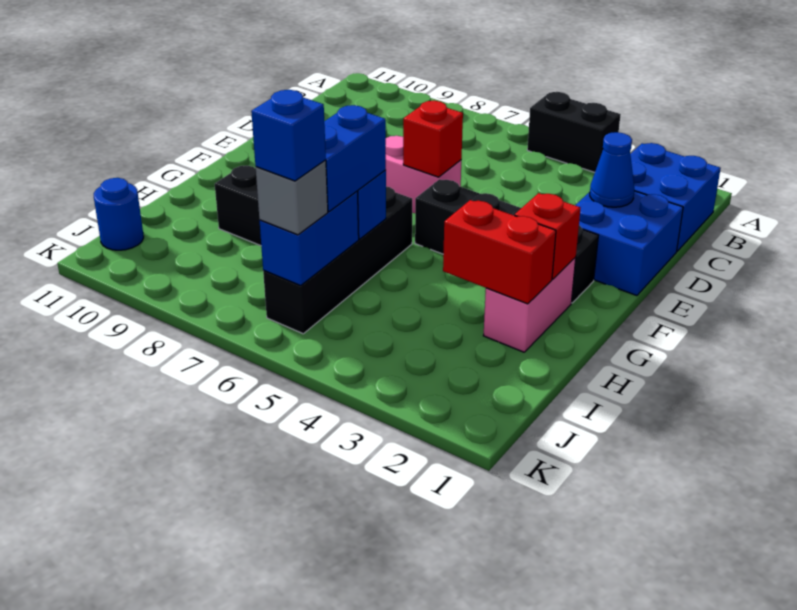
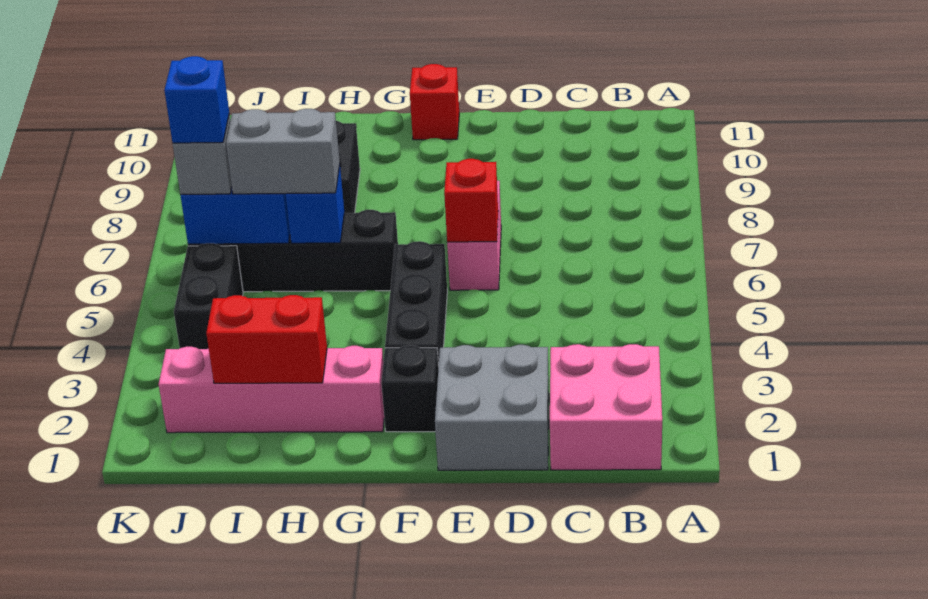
black 1x2 brick [527,92,621,172] -> black 1x2 brick moved to [174,243,243,349]
blue 2x2 brick [630,143,721,251] -> pink 2x2 brick [550,344,662,470]
blue 2x2 brick [575,191,683,296] -> grey 2x2 brick [435,345,549,470]
blue 1x1 cone [590,132,634,207] -> none
pink 1x2 brick [483,258,576,352] -> pink 1x4 brick [159,346,384,433]
red 1x1 brick [515,193,580,279] -> red 1x1 brick moved to [410,64,459,140]
red 1x2 brick [443,200,556,304] -> red 1x2 brick turned to [206,295,327,383]
blue 1x2 brick [324,105,386,212] -> grey 1x2 brick [226,109,340,194]
blue 1x1 round brick [94,178,144,250] -> none

